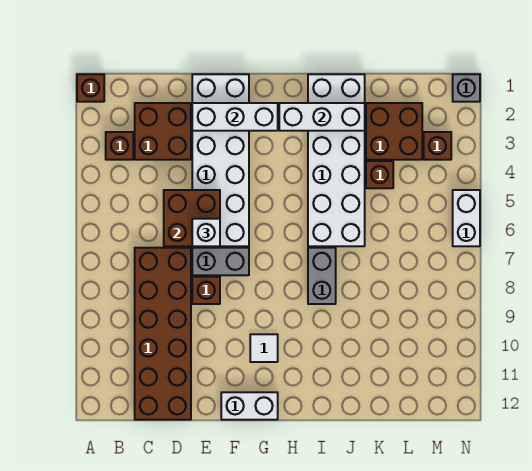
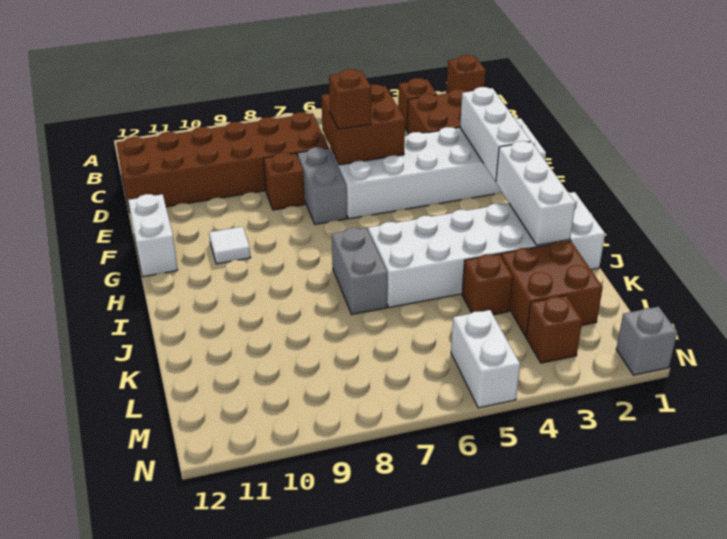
white 1x1 brick [192,219,220,246] -> brown 1x1 brick [329,69,371,129]
grey 1x2 brick [308,248,336,304] -> grey 1x2 brick turned to [332,228,387,314]
white 1x2 brick [453,190,480,246] -> white 1x2 brick turned to [451,310,520,408]

